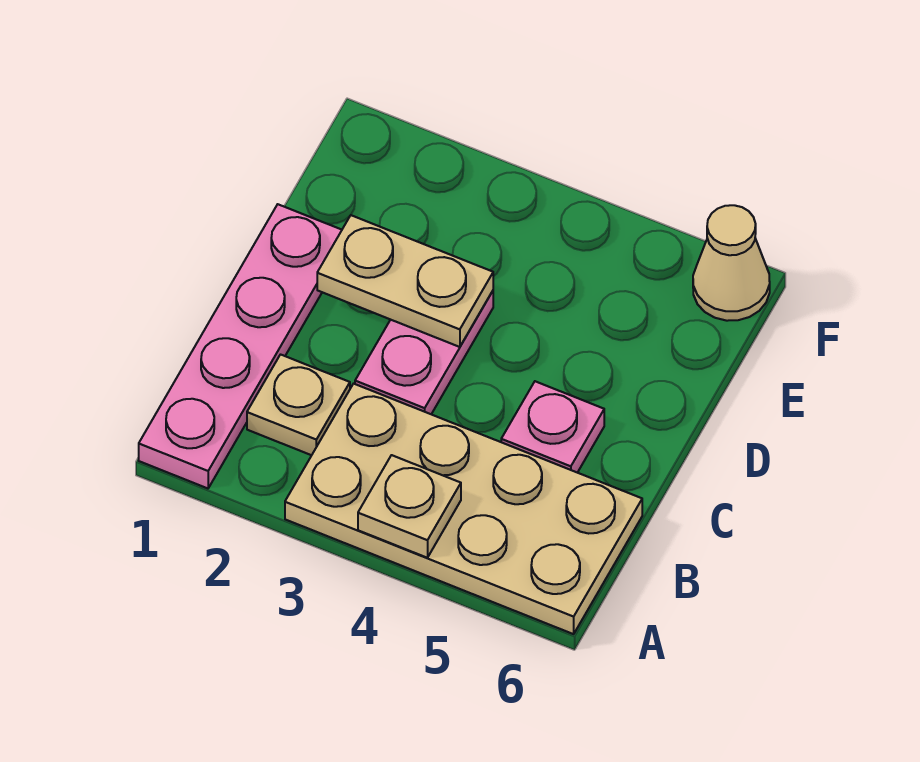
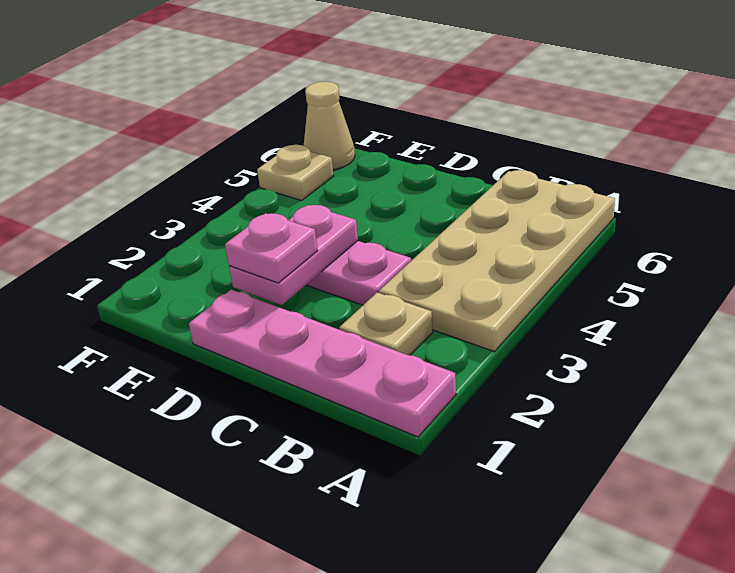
tan 1x1 plate [358,455,461,558] -> tan 1x1 plate moved to [257,145,334,200]
pink 1x1 plate [501,381,604,473] -> pink 1x1 plate moved to [225,213,318,283]
tan 1x2 plate [317,215,493,347] -> pink 1x2 plate [229,205,358,305]

